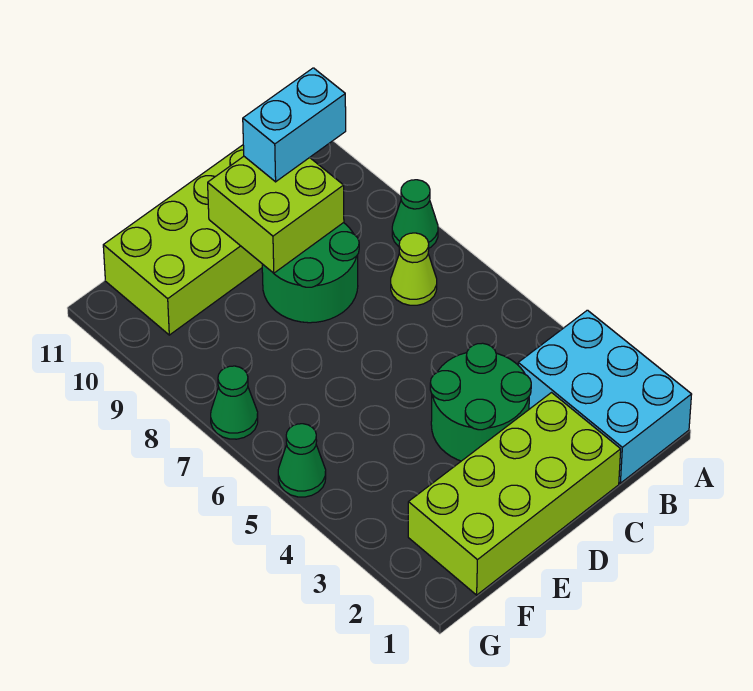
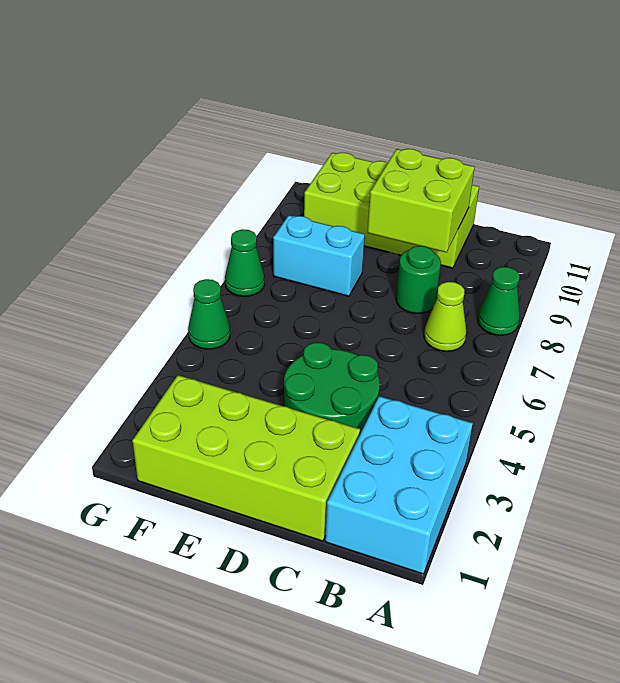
cyan 1x2 brick [243,68,346,182] -> cyan 1x2 brick moved to [273,215,365,296]
green 2x2 round brick [262,223,359,323] -> green 1x1 round brick [396,246,441,313]

